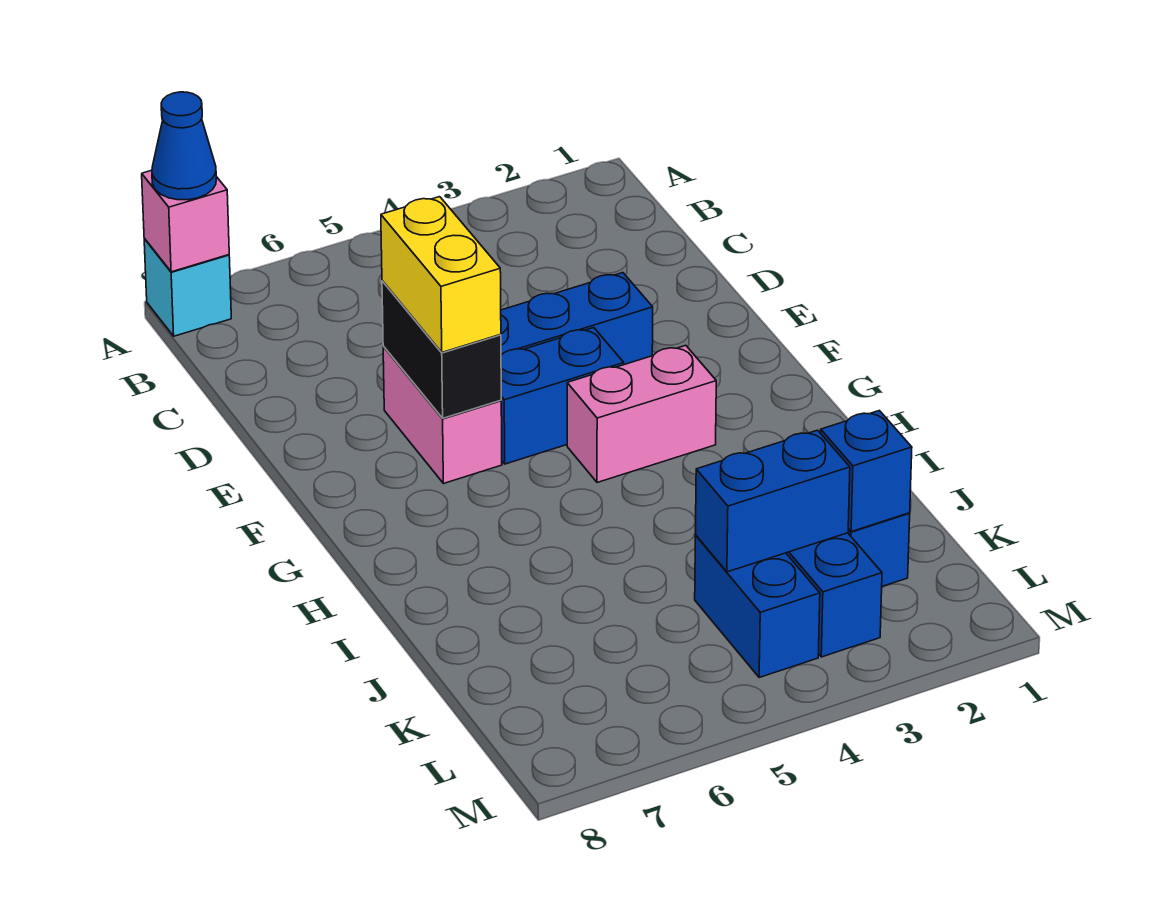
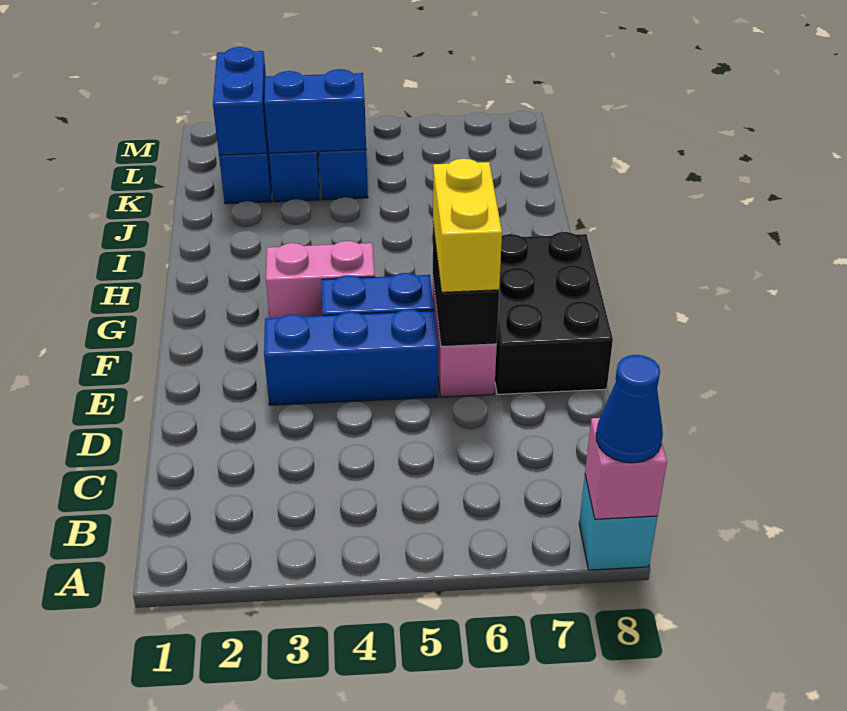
none -> black 2x3 brick [495,232,613,394]
blue 1x1 brick [821,411,912,532] -> blue 1x2 brick [213,47,267,155]

